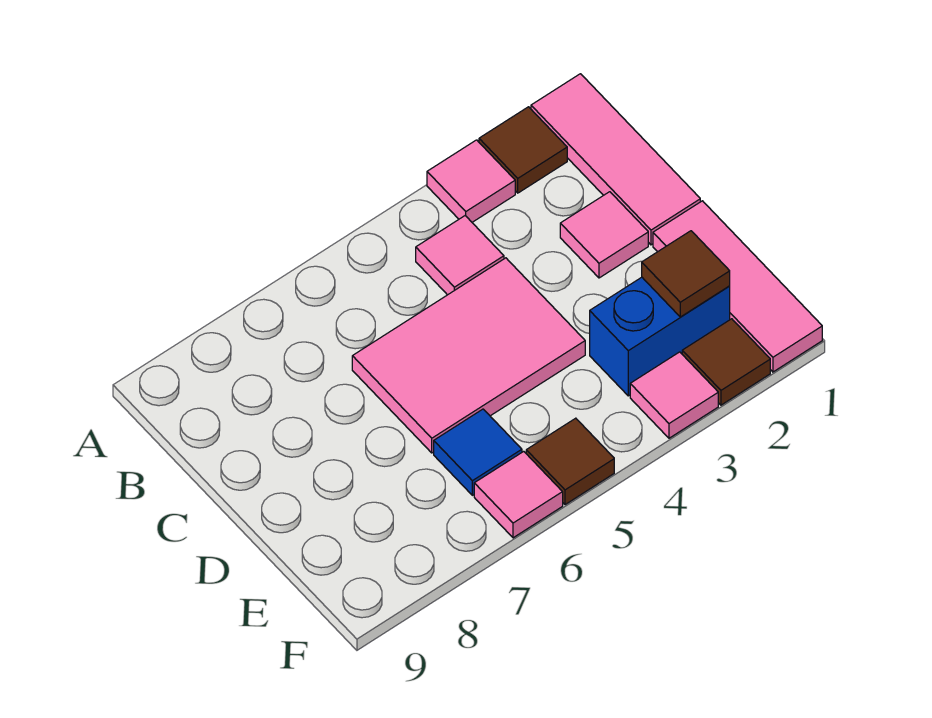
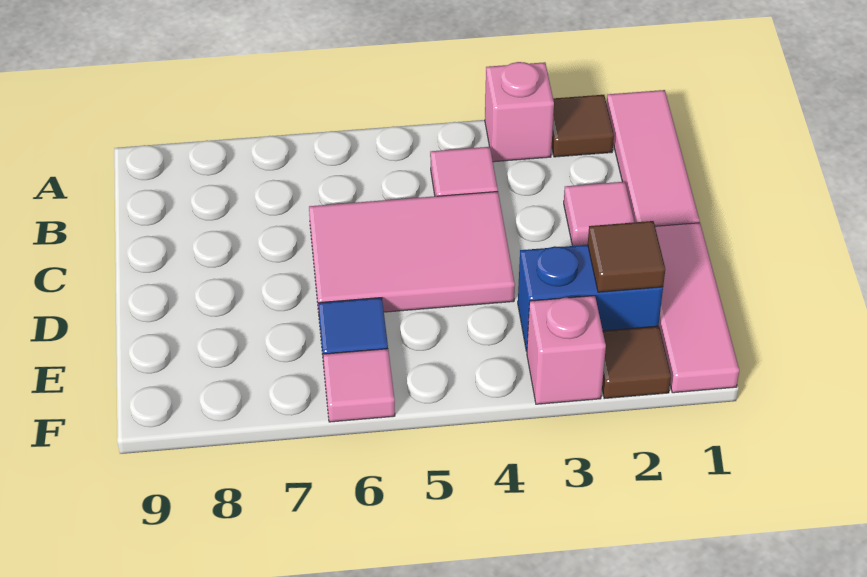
pink 1x1 tile [427,140,515,222] -> pink 1x1 brick [485,62,554,162]
pink 1x1 tile [630,352,718,438] -> pink 1x1 brick [527,296,606,404]
brown 1x1 tile [526,418,614,505] -> none

